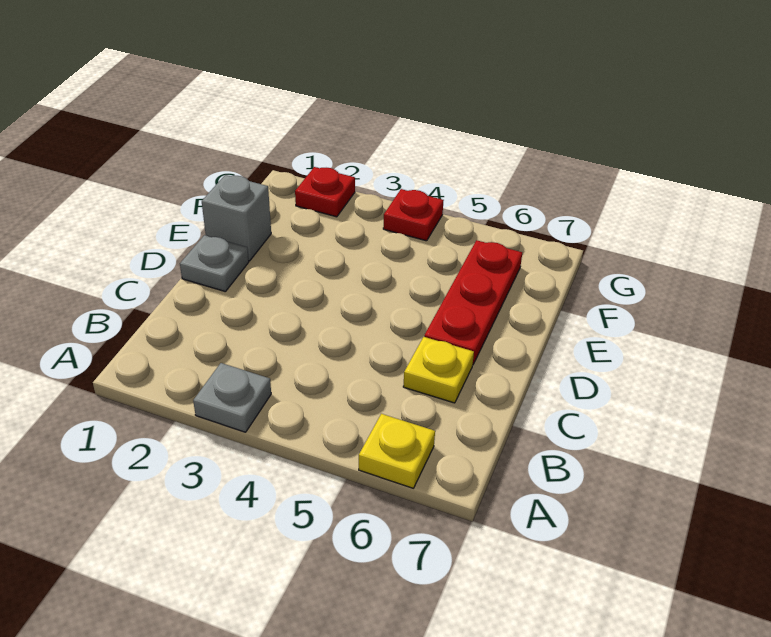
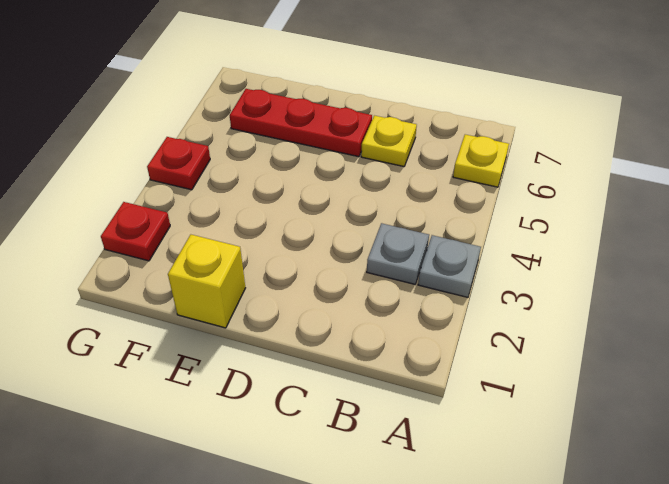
grey 1x1 plate [180,235,249,292] -> grey 1x1 plate moved to [367,223,429,284]
grey 1x1 brick [202,175,271,261] -> yellow 1x1 brick [168,235,245,328]

